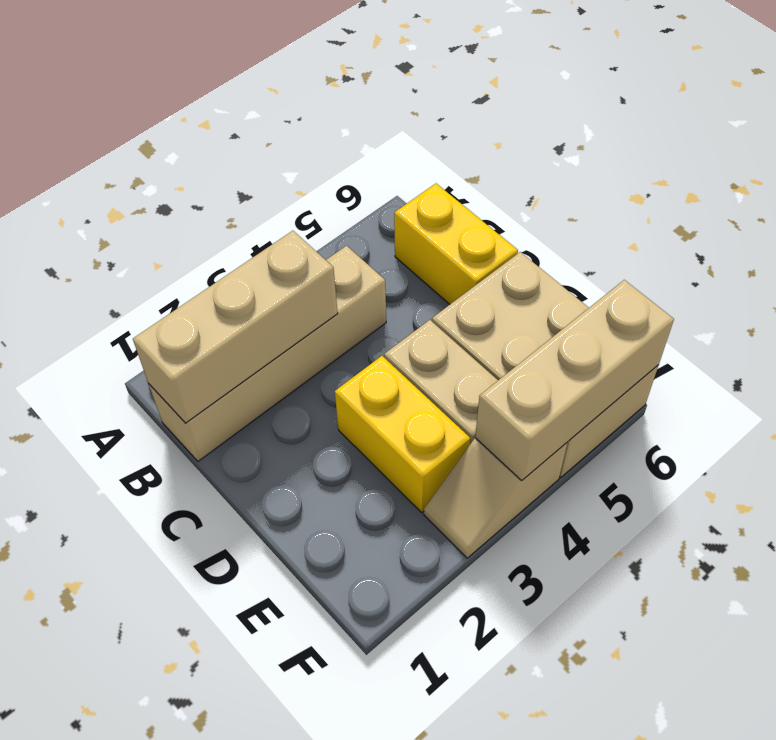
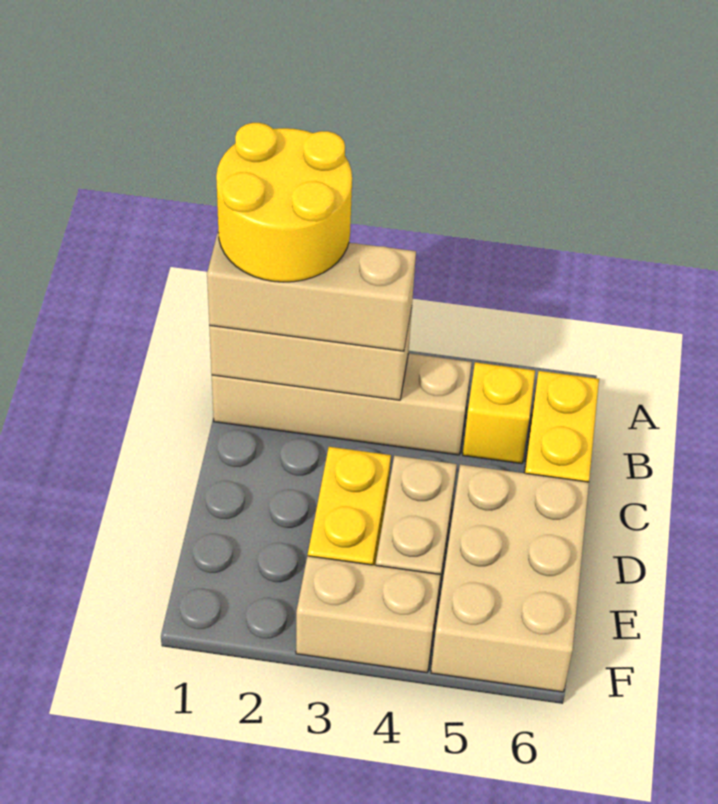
none -> yellow 2x2 round brick [216,123,352,282]
none -> yellow 1x1 brick [463,362,535,464]
tan 1x2 slope [424,438,568,558] -> tan 1x2 brick [296,556,440,673]
tan 1x3 brick [475,280,674,480] -> tan 1x3 brick moved to [207,233,416,351]

